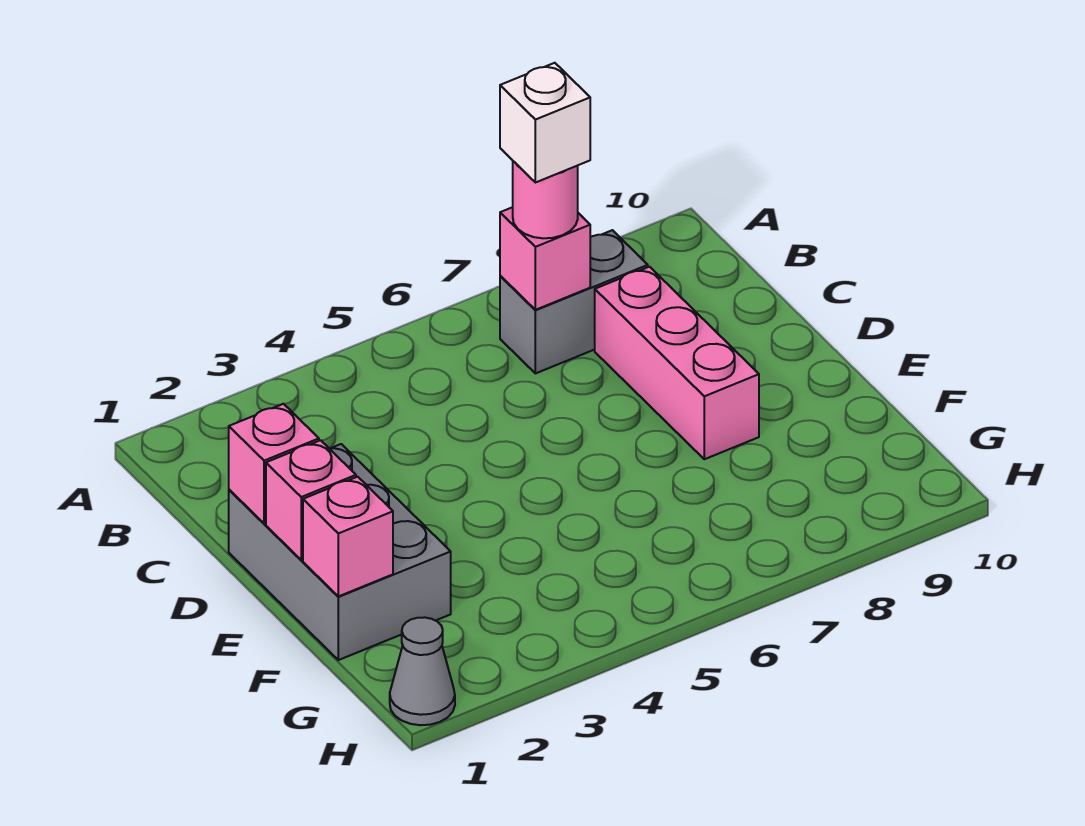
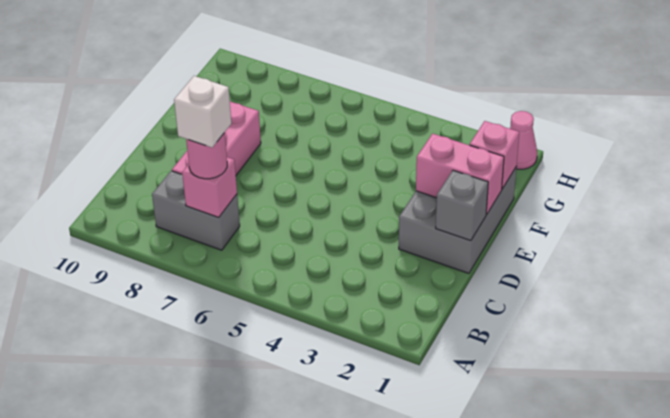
pink 1x1 brick [229,404,319,524] -> grey 1x1 brick [436,170,488,241]
pink 1x1 brick [266,440,356,560] -> pink 1x2 brick [416,134,504,214]
grey 1x1 cone [390,617,455,725] -> pink 1x1 cone [510,111,537,169]

